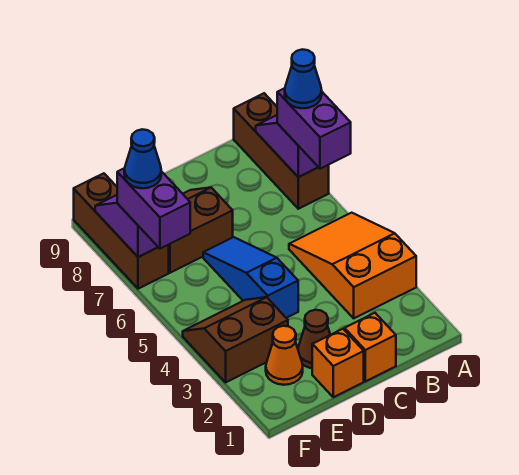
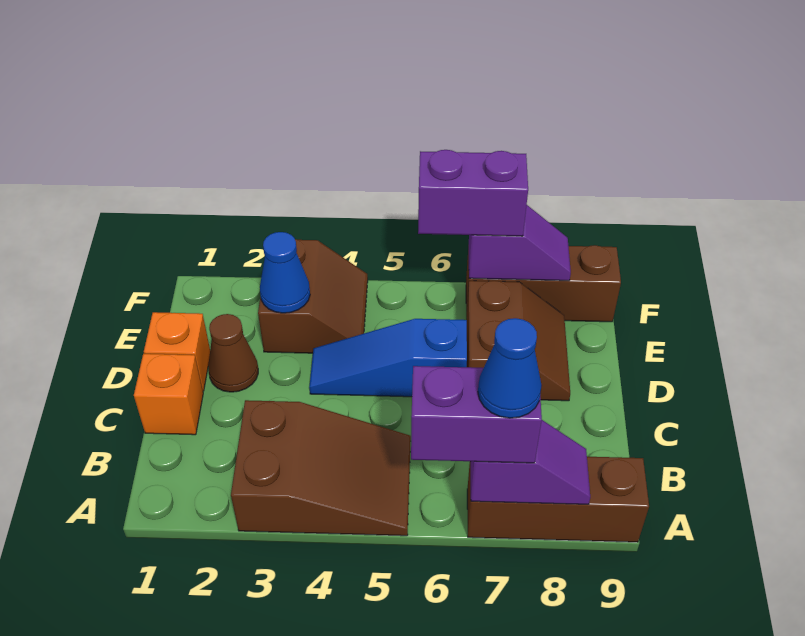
orange 2x3 slope [289,213,416,318] -> brown 2x3 slope [231,400,411,536]
blue 1x3 slope [203,237,298,318] -> blue 1x3 slope turned to [309,319,467,397]
orange 1x1 cone [266,326,303,385] -> none
blue 1x1 cone [124,129,161,188] -> blue 1x1 cone moved to [260,232,310,313]

